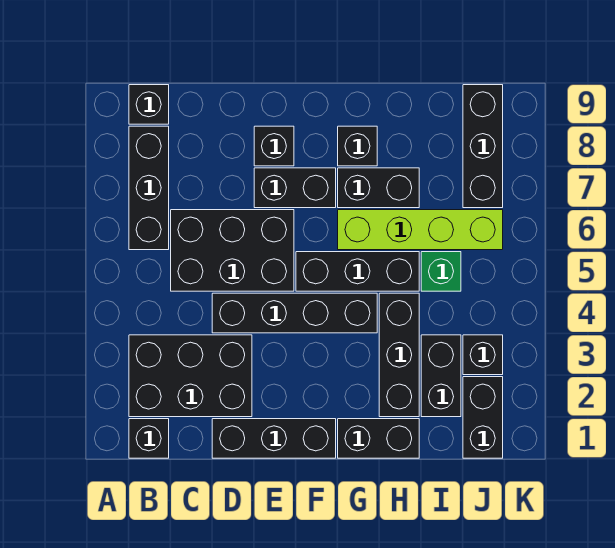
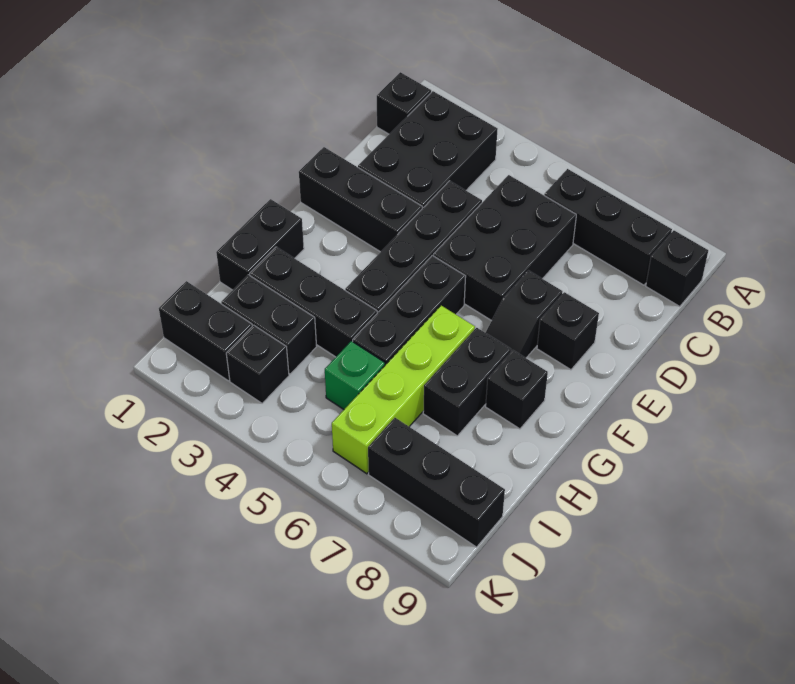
black 1x3 brick [212,419,336,458] -> black 1x3 brick turned to [299,147,422,252]
black 1x2 brick [254,168,336,208] -> black 1x2 slope [486,271,563,358]

